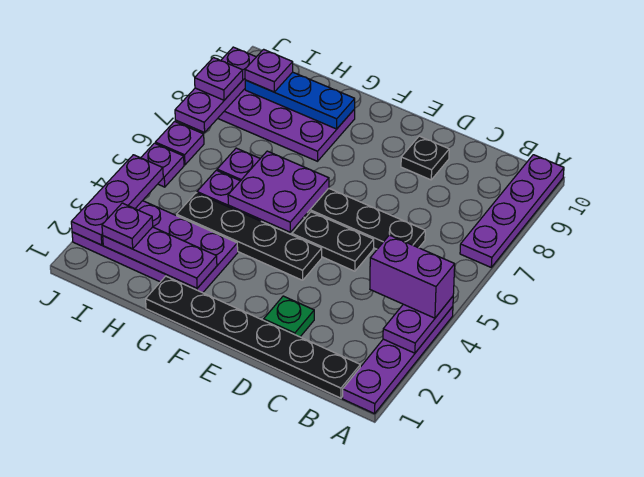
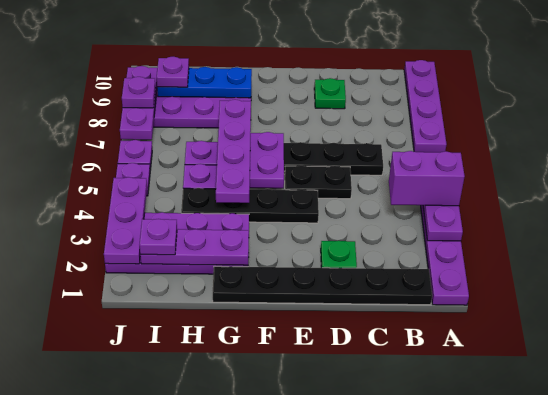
black 1x1 plate [401,136,449,180] -> green 1x1 plate [314,78,346,109]
none -> purple 1x4 plate [216,99,251,203]

